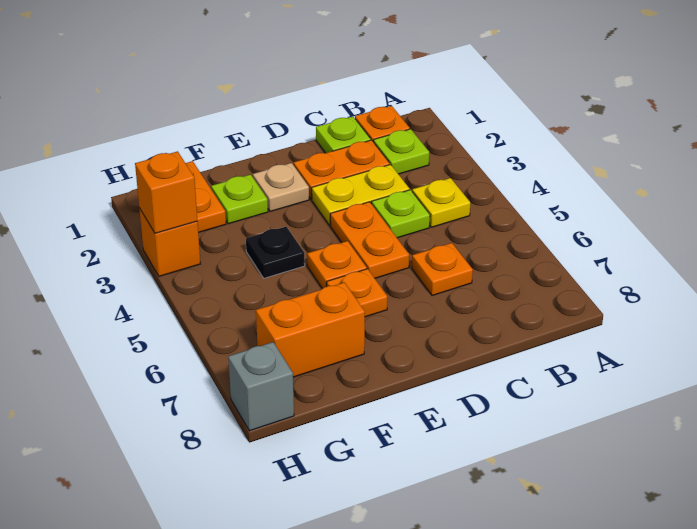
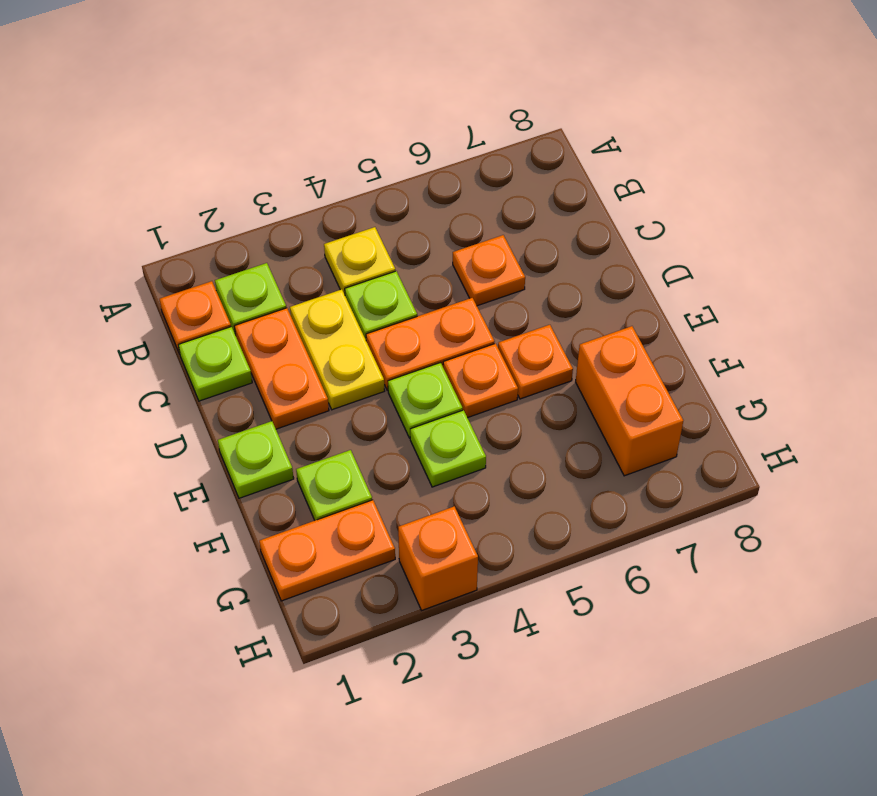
none -> lime 1x1 plate [218,421,294,498]
tan 1x1 plate [253,163,309,212] -> none
none -> lime 1x1 plate [388,363,463,438]
black 1x1 plate [246,227,305,278] -> lime 1x1 plate [410,410,486,487]
orange 1x1 brick [135,151,197,233] -> none
grey 1x1 brick [228,342,294,431] -> none

